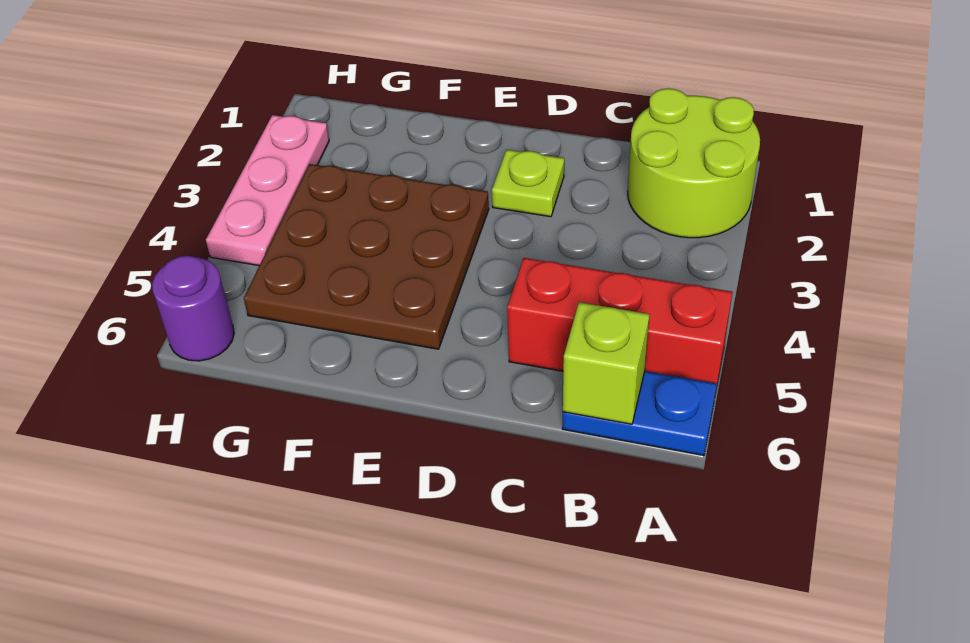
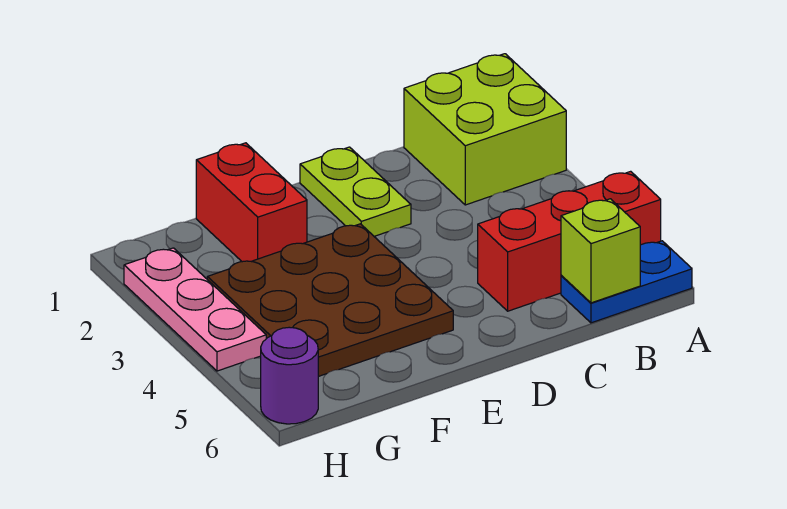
lime 2x2 round brick [628,88,760,238] -> lime 2x2 brick [404,54,566,205]
lime 1x1 plate [492,150,564,217] -> lime 1x2 plate [300,147,411,236]
none -> red 1x2 brick [196,143,307,262]

